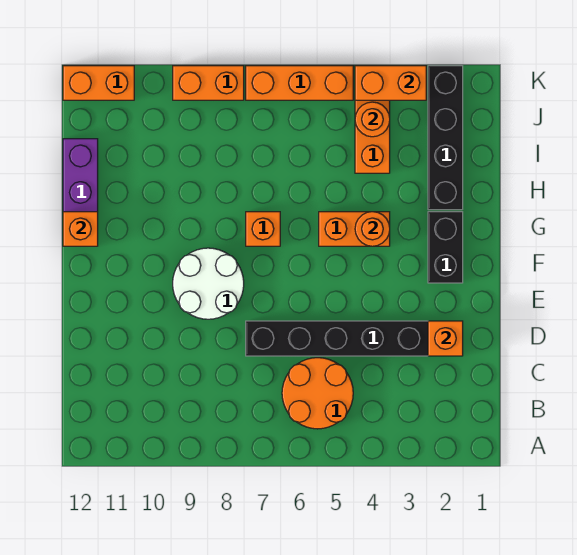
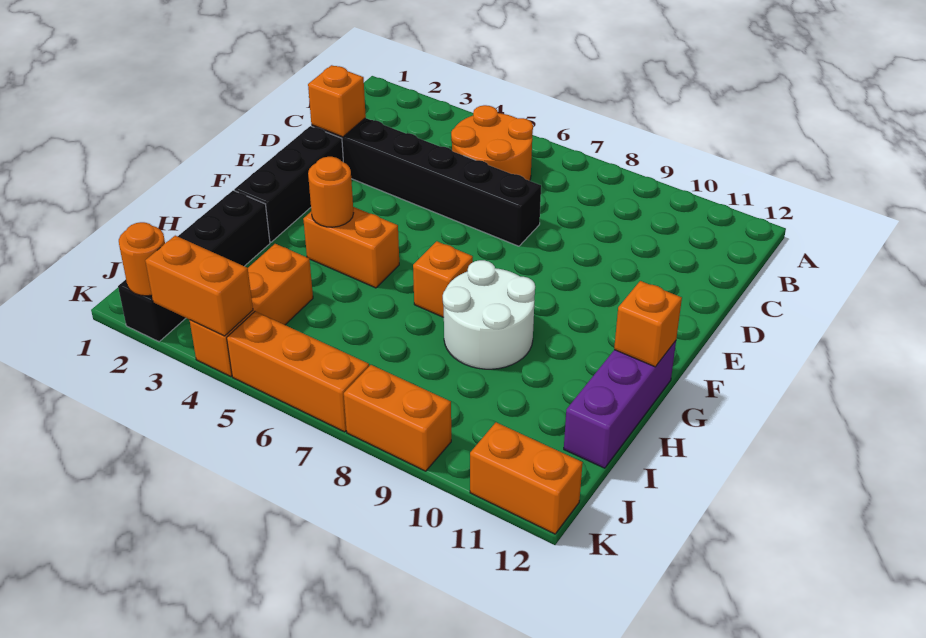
white 2x2 round brick [173,248,244,319] -> white 2x2 round brick moved to [443,260,535,369]
black 1x2 brick [428,212,463,283] -> black 1x3 brick [234,126,343,242]
orange 1x1 round brick [355,102,390,137] -> orange 1x1 round brick moved to [119,222,165,296]

